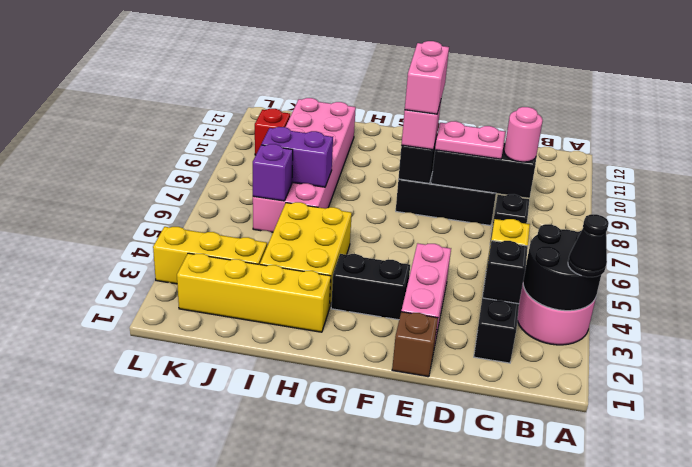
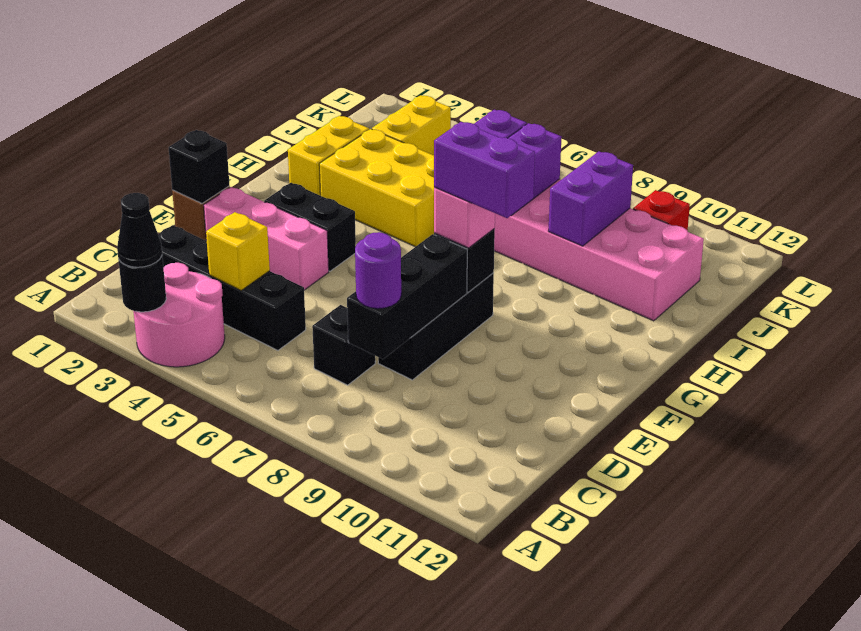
black 2x2 round brick [523,224,601,311] -> black 1x1 round brick [118,256,166,312]
black 1x1 brick [483,241,528,304] -> black 1x1 brick moved to [169,130,229,204]
pink 1x1 round brick [504,107,543,162] -> purple 1x1 round brick [355,232,401,309]
pink 1x2 plate [435,121,505,159] -> none
black 1x2 brick [331,254,410,320] -> black 1x2 brick turned to [264,183,356,271]
pink 1x2 brick [405,41,449,114] -> purple 1x2 brick [434,122,535,218]
yellow 1x4 brick [177,253,331,332] -> yellow 1x2 brick [288,116,369,196]
none -> purple 1x2 brick [548,151,633,246]
yellow 1x3 brick [153,227,267,284] -> yellow 1x2 brick [372,95,451,155]

